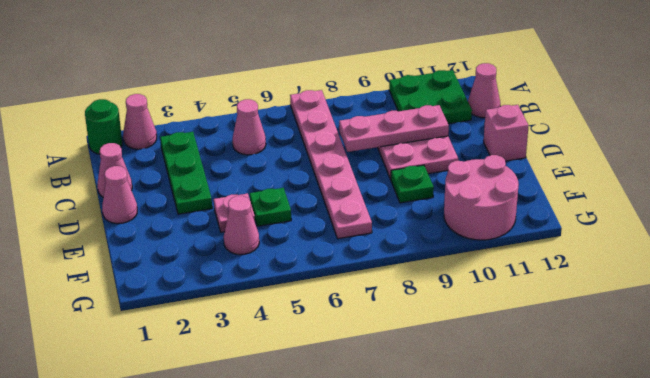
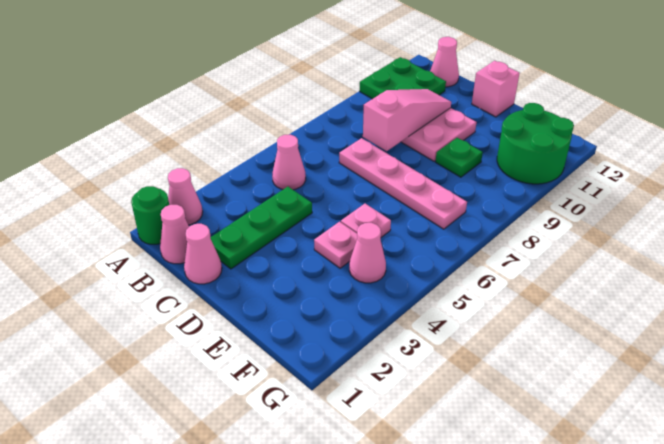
pink 1x6 plate [290,90,372,239] -> pink 1x4 plate [339,138,467,229]
green 1x3 plate [160,132,212,214] -> green 1x3 plate turned to [210,187,312,269]
pink 1x3 plate [339,105,449,152] -> pink 1x3 slope [363,89,451,151]
pink 1x1 cone [102,166,137,224] -> pink 1x1 cone moved to [160,205,189,264]
green 1x1 plate [250,188,291,226] -> pink 1x1 plate [341,204,391,237]
pink 2x2 round brick [444,155,519,240] -> green 2x2 round brick [497,103,574,184]

